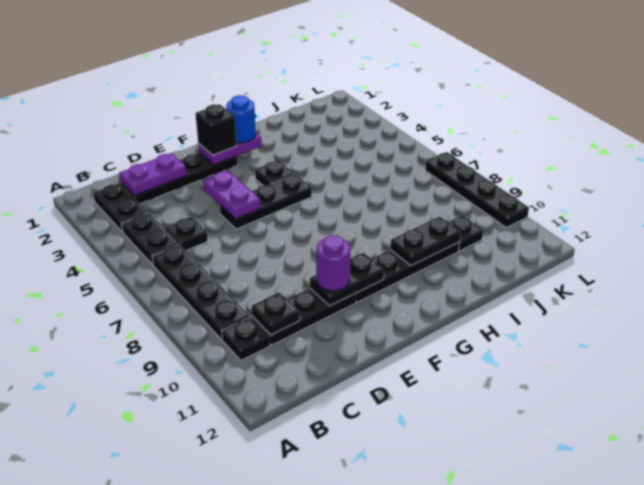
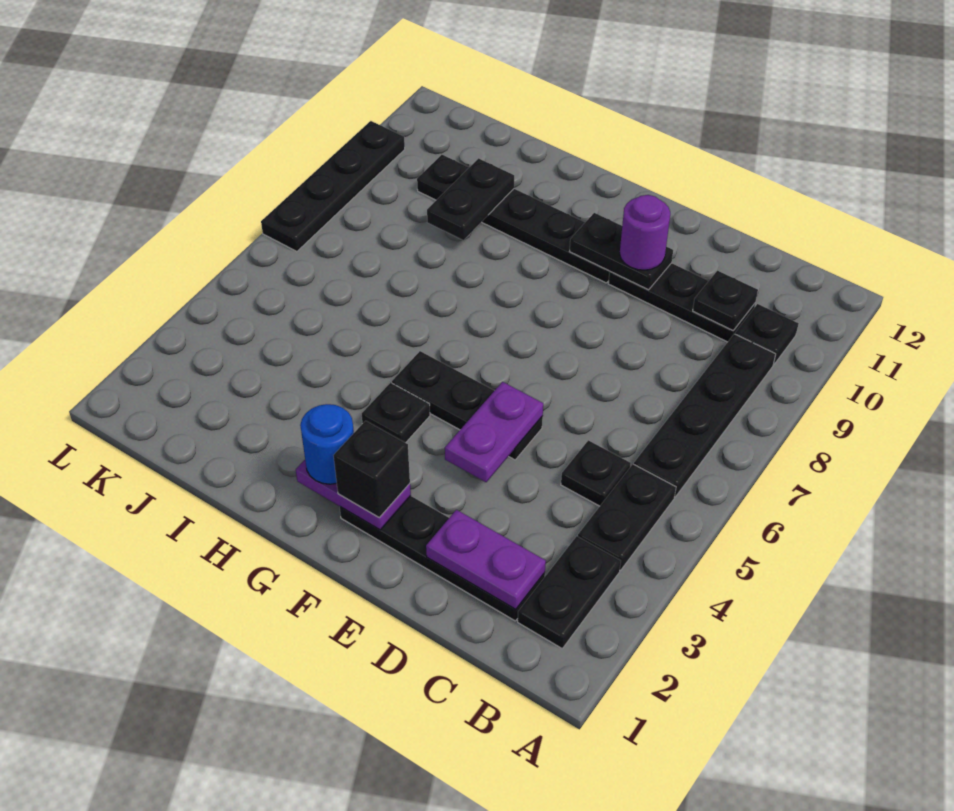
black 1x2 plate [390,217,460,266] -> black 1x2 plate turned to [427,158,514,240]

